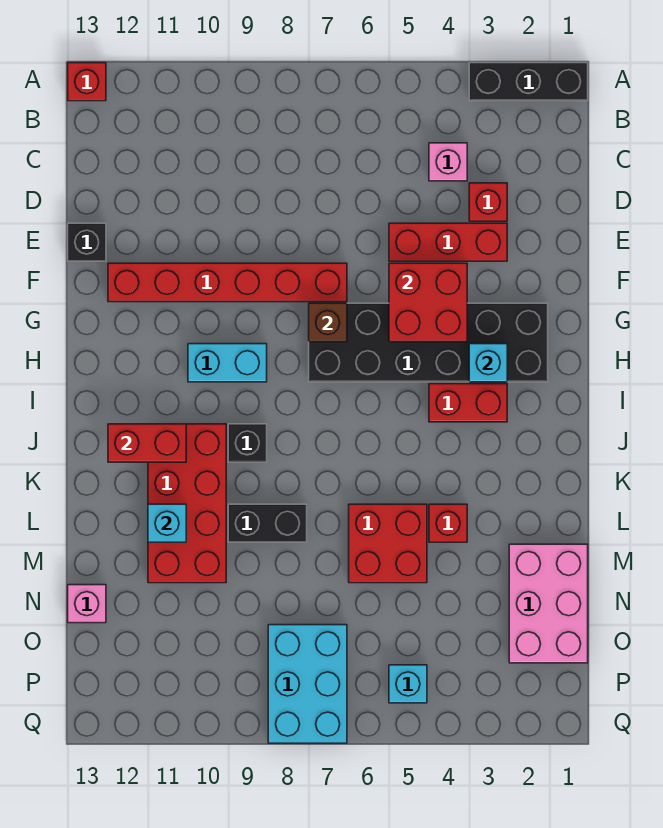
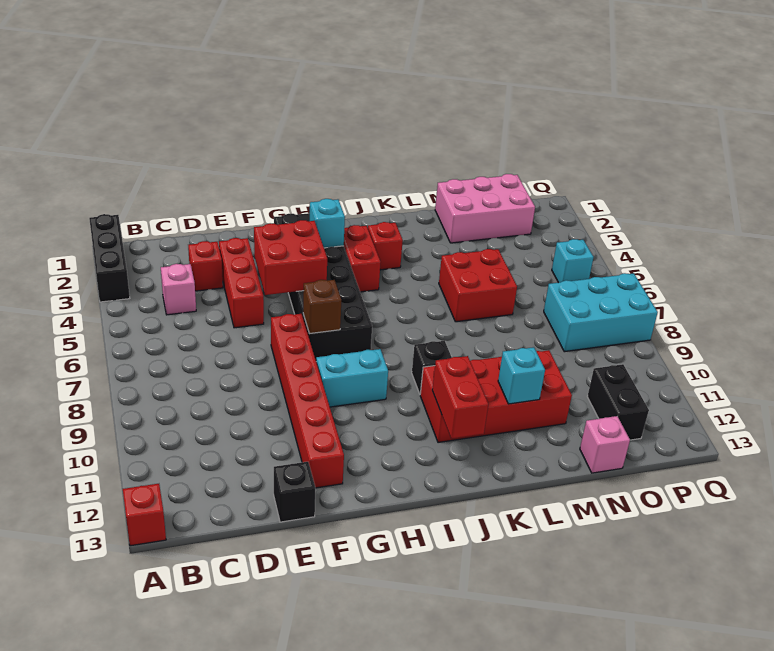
cyan 1x2 brick [188,344,267,382] -> cyan 1x2 brick turned to [316,349,388,407]
red 1x1 brick [429,504,467,542] -> red 1x1 brick moved to [368,222,403,270]
black 1x2 brick [228,504,307,542] -> black 1x2 brick moved to [587,364,649,440]

